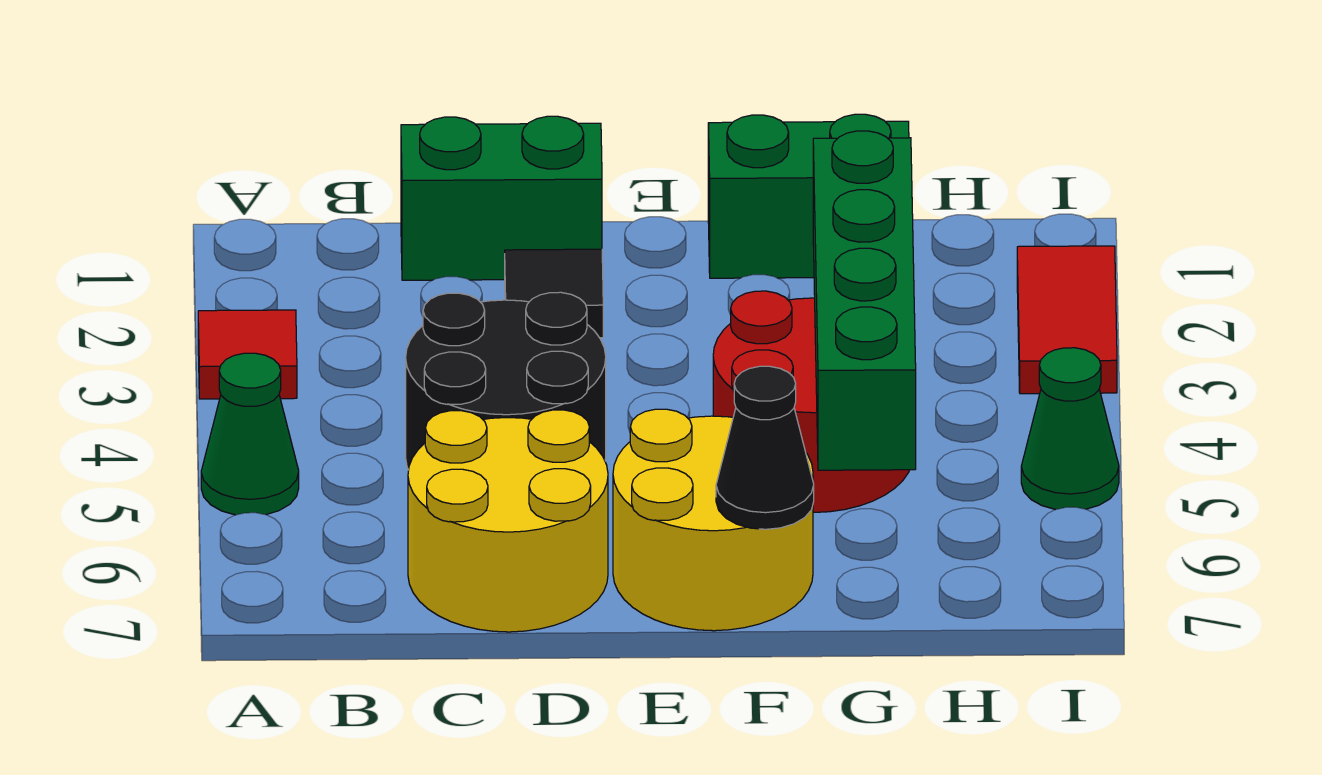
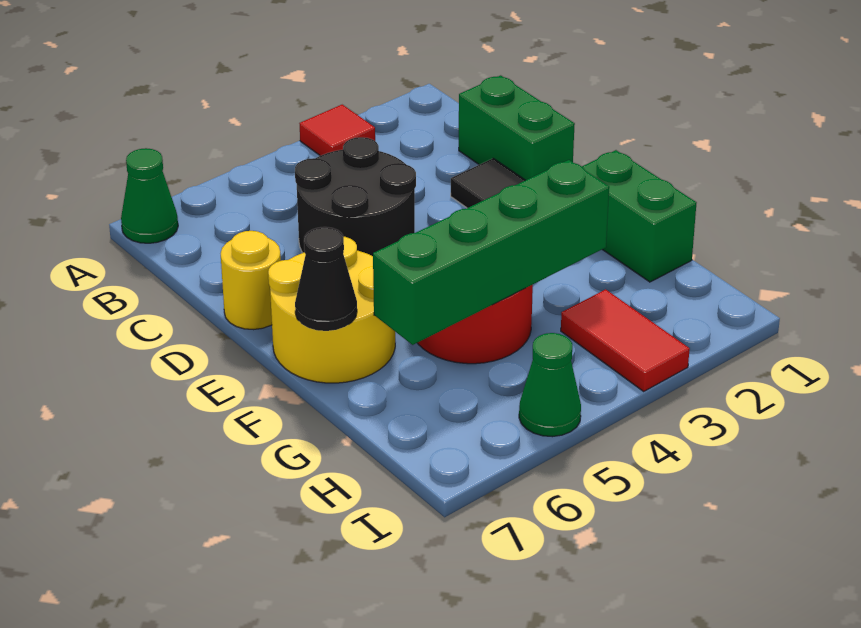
green 1x1 cone [201,353,299,515] -> green 1x1 cone moved to [121,148,178,243]
yellow 2x2 round brick [408,410,608,632] -> yellow 1x1 round brick [221,231,281,330]
red 1x2 tile [1017,246,1117,394] -> red 1x2 tile turned to [561,289,690,391]

